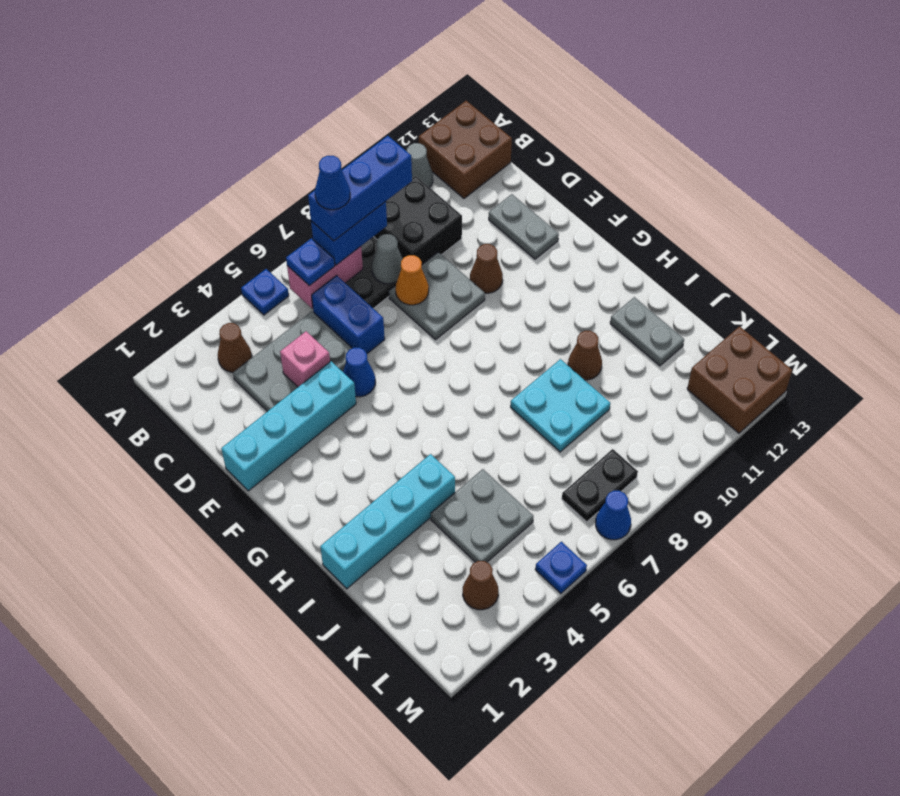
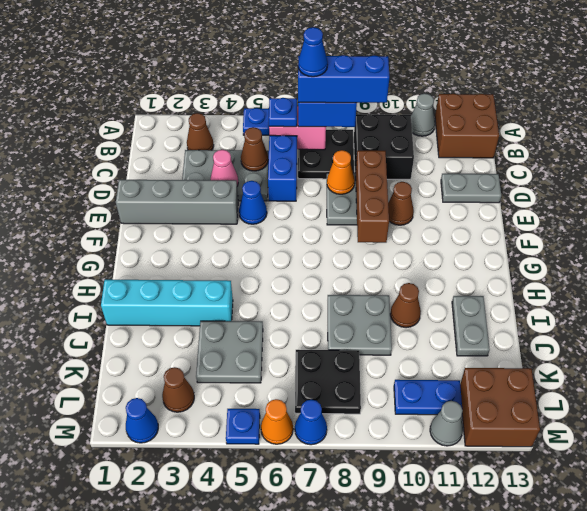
none -> brown 1x1 cone [241,127,268,171]
grey 1x1 cone [372,234,403,284] -> grey 1x1 cone moved to [430,401,463,446]
pink 1x1 brick [280,331,330,387] -> pink 1x1 cone [210,150,238,186]
none -> brown 1x3 brick [356,151,389,243]
grey 1x2 plate [489,194,559,259] -> grey 1x2 plate turned to [441,174,501,203]
cyan 1x4 brick [221,361,356,491] -> grey 1x4 brick [116,180,238,224]
cyan 2x2 plate [511,359,610,452] -> grey 2x2 plate [328,295,392,355]
black 1x2 plate [562,449,638,522] -> black 2x2 plate [295,350,361,414]
none -> blue 1x2 plate [394,380,462,415]
none -> blue 1x1 cone [126,398,158,443]
none -> orange 1x1 cone [261,399,293,444]

